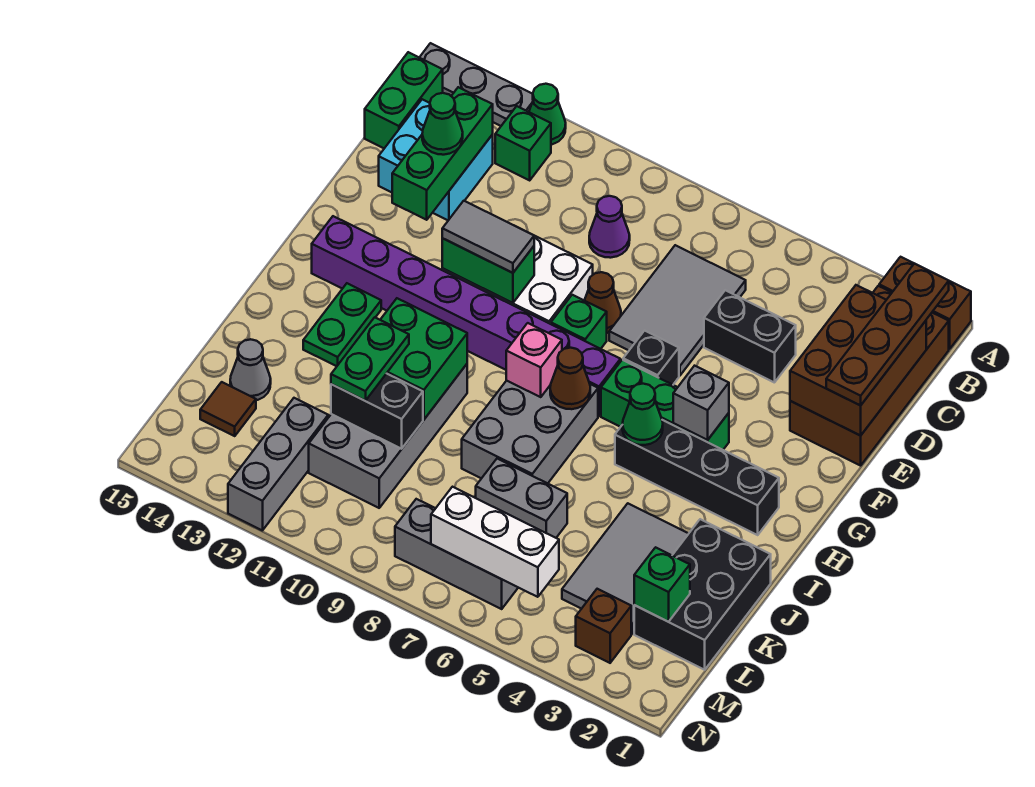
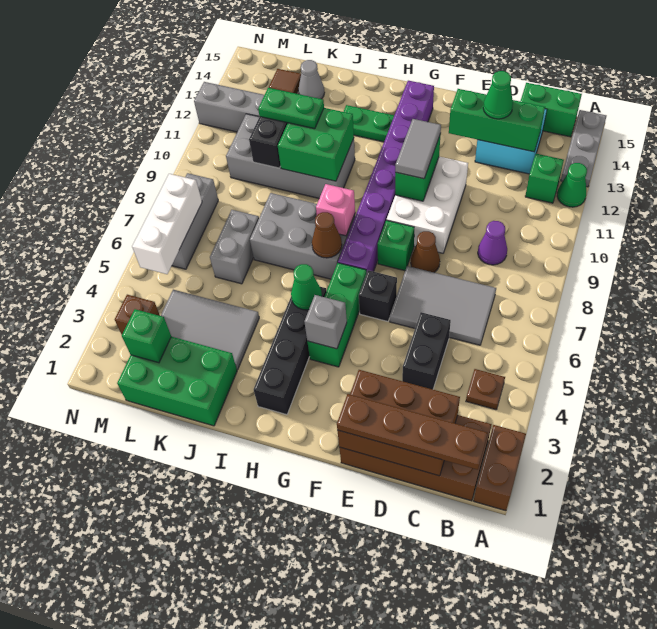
none -> brown 1x1 plate [466,369,505,410]
black 2x3 brick [634,519,771,670] -> green 2x3 brick [117,337,237,426]

